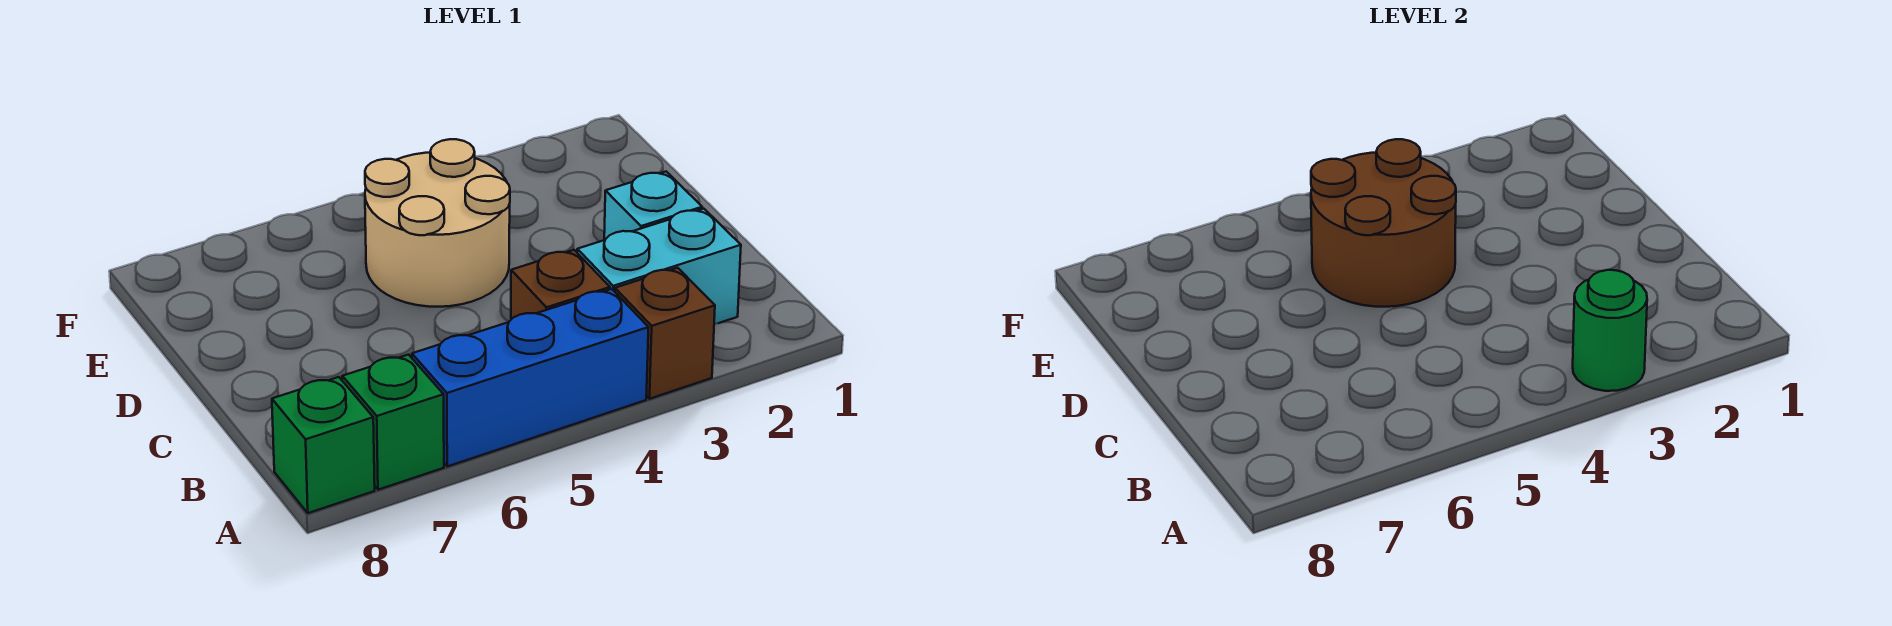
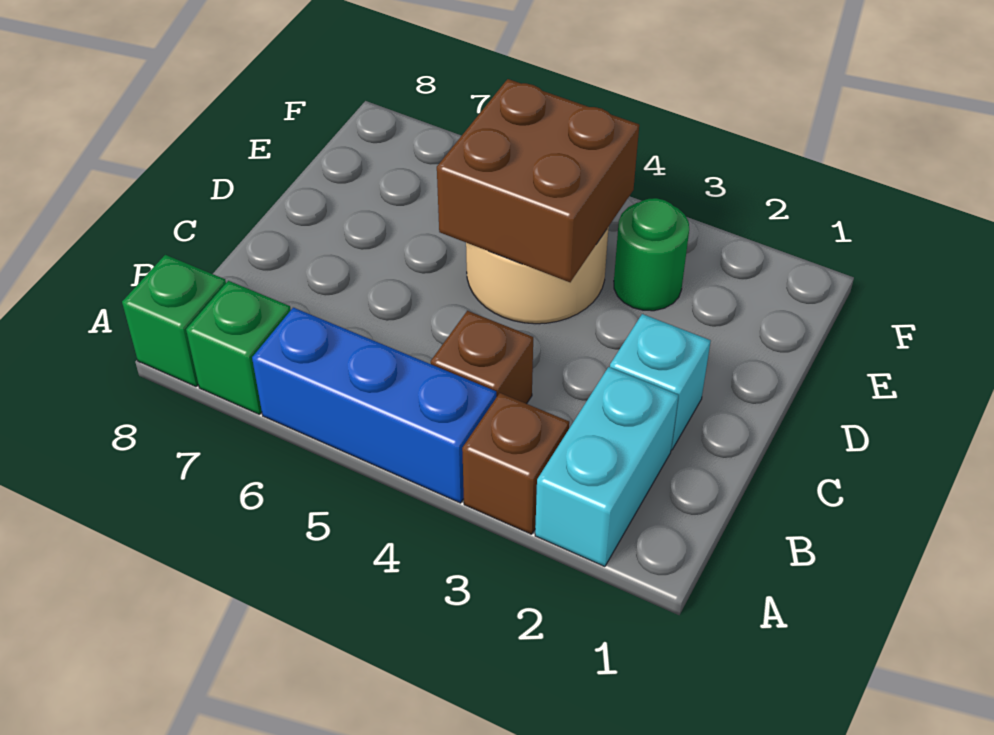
green 1x1 round brick [1573,270,1647,391] -> green 1x1 round brick moved to [614,198,689,311]
cyan 1x2 brick [577,209,741,325] -> cyan 1x2 brick turned to [535,367,678,567]
brown 2x2 round brick [1311,139,1456,307] -> brown 2x2 brick [437,79,639,282]

